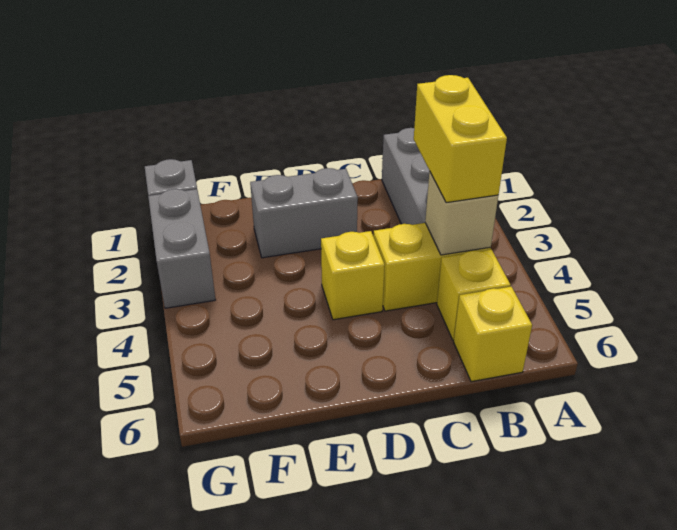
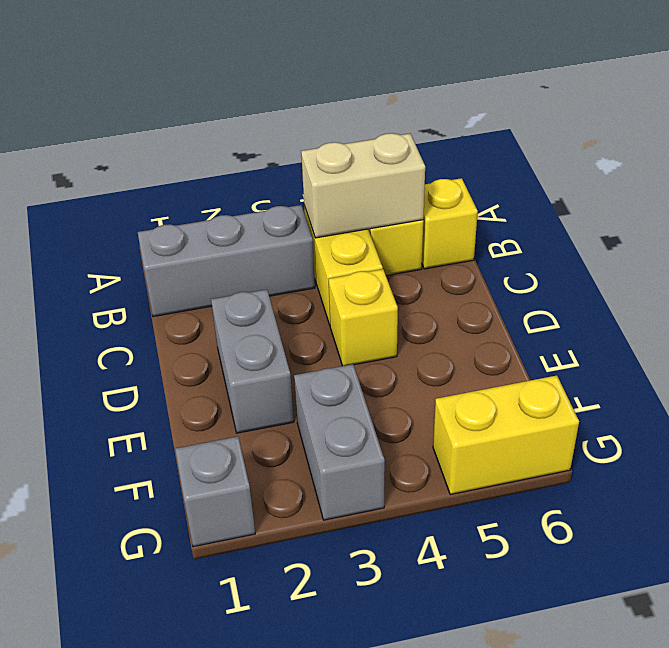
yellow 1x2 brick [414,75,507,203] -> yellow 1x2 brick moved to [433,376,579,495]
tan 1x1 brick [425,171,498,255] -> tan 1x2 brick [301,133,425,238]
grey 1x2 brick [148,189,215,308] -> grey 1x2 brick turned to [294,364,385,520]

